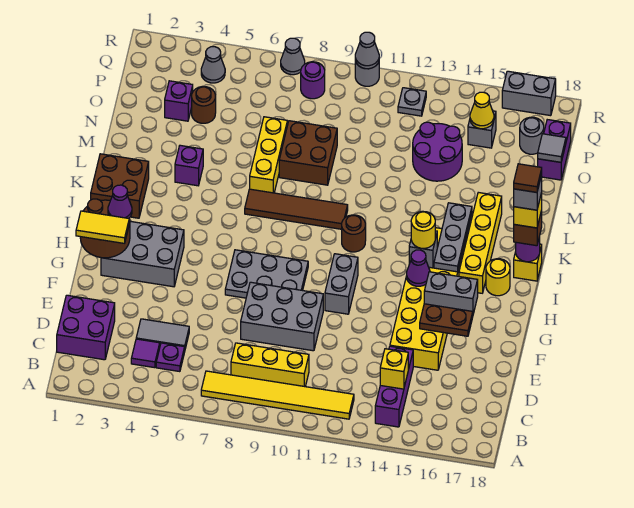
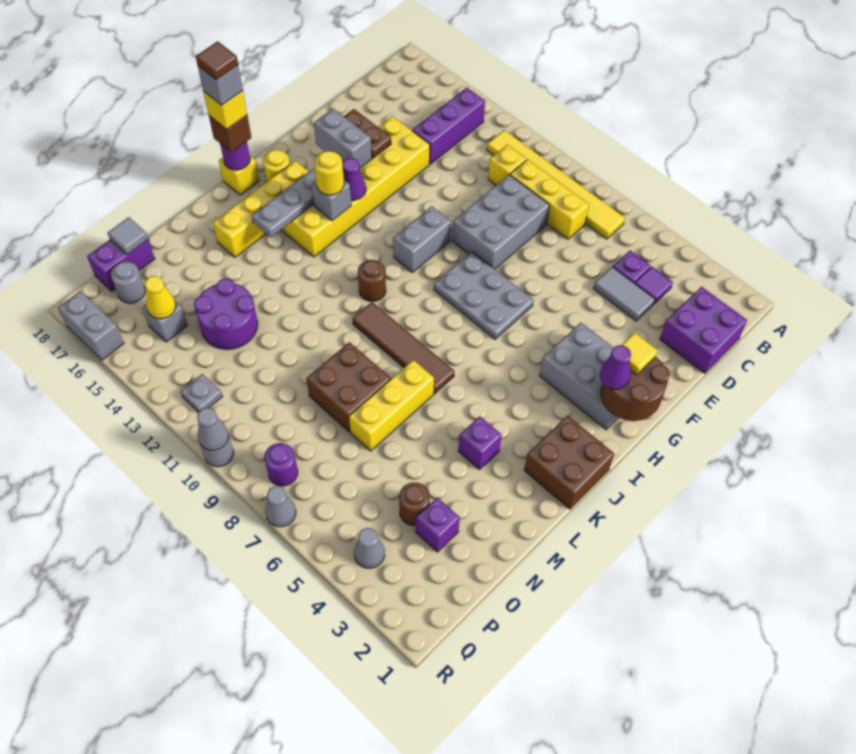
yellow 1x1 brick [380,349,408,389] -> yellow 1x1 brick moved to [488,145,526,185]
grey 2x3 brick [241,282,323,351] -> grey 2x3 brick turned to [452,175,549,269]
yellow 1x2 tile [76,211,129,243] -> yellow 1x1 tile [622,333,658,375]

